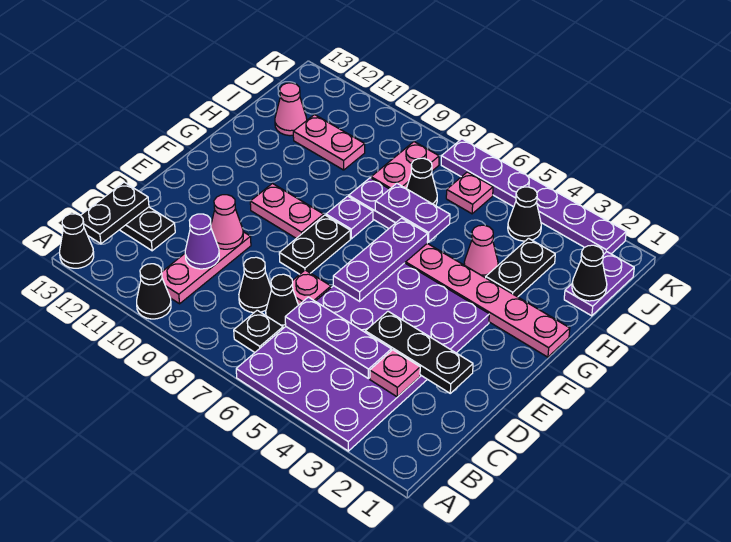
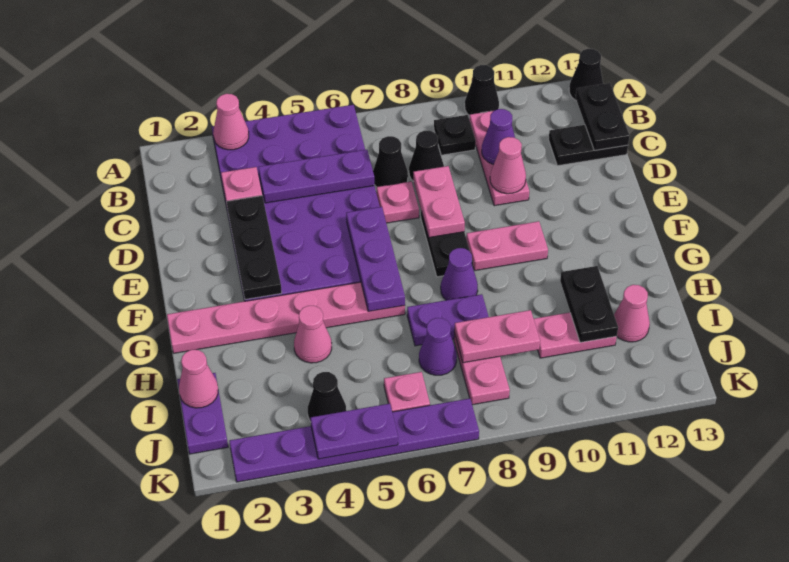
none -> pink 1x1 cone [213,94,249,150]
black 1x1 plate [234,310,283,352] -> black 1x1 plate moved to [434,115,476,155]
black 1x3 plate [365,311,473,393] -> black 1x3 plate turned to [227,196,282,299]
none -> pink 1x2 plate [413,166,465,237]
purple 1x1 plate [326,196,373,239] -> purple 1x1 cone [441,248,478,300]
black 1x2 plate [486,238,555,297] -> black 1x2 plate moved to [560,266,618,343]
purple 1x2 plate [375,184,450,242] -> purple 1x2 plate moved to [311,404,398,459]
black 1x1 cone [572,245,607,301] -> pink 1x1 cone [179,350,218,408]
black 1x1 cone [406,158,437,206] -> purple 1x1 cone [419,318,457,375]
none -> pink 1x2 plate [454,310,540,363]

